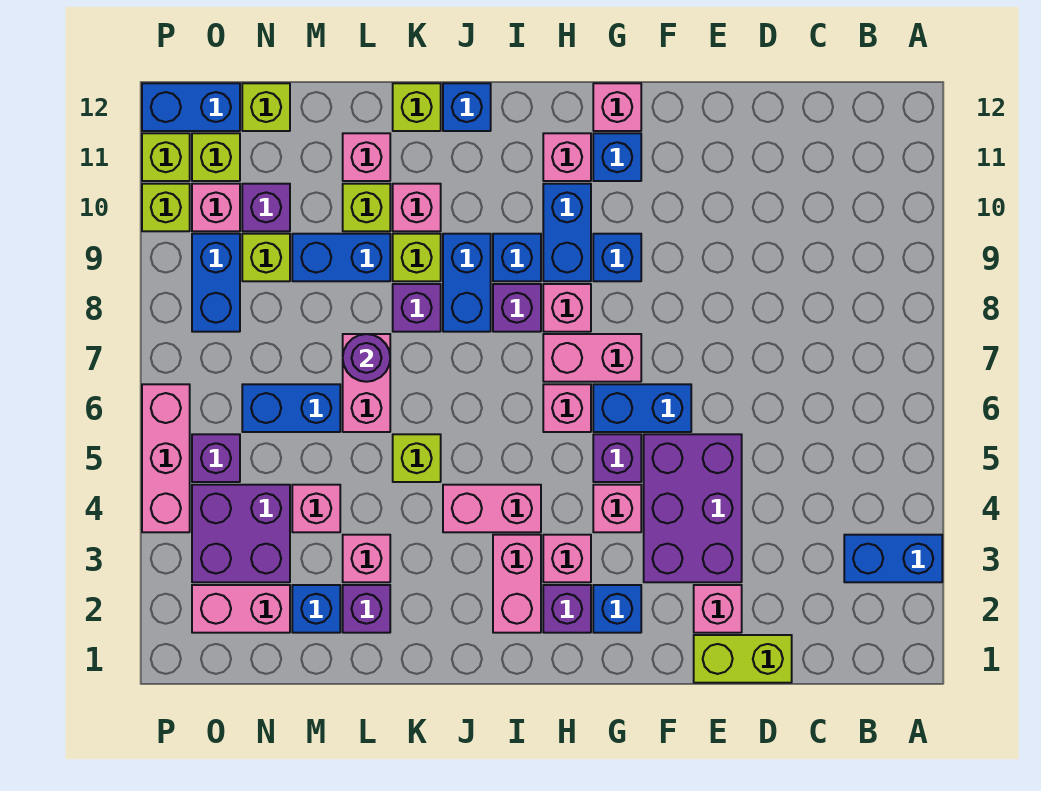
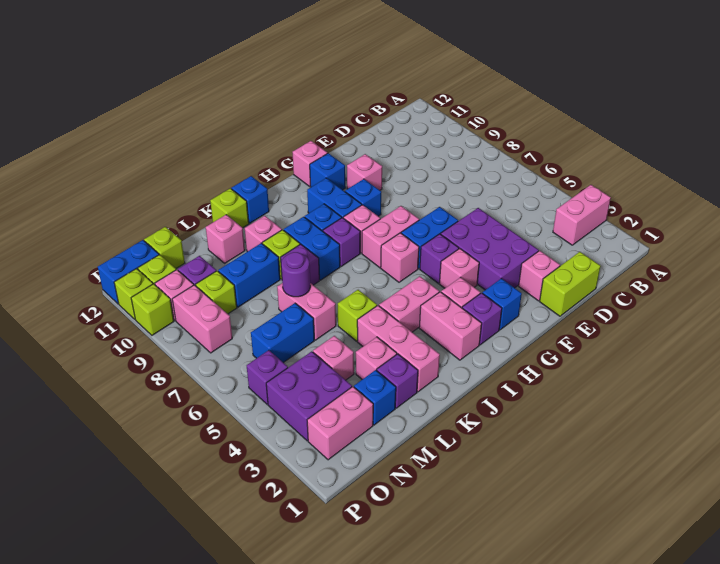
blue 1x2 brick [844,535,942,582] -> pink 1x2 brick [553,185,611,245]
pink 1x1 brick [543,133,591,181] -> pink 1x1 brick moved to [347,154,382,190]
lime 1x1 brick [343,184,390,231] -> none
blue 1x2 brick [192,234,240,332] -> pink 1x2 brick [172,285,232,353]
pink 1x3 brick [142,384,190,532] -> pink 1x3 brick moved to [357,306,440,392]

